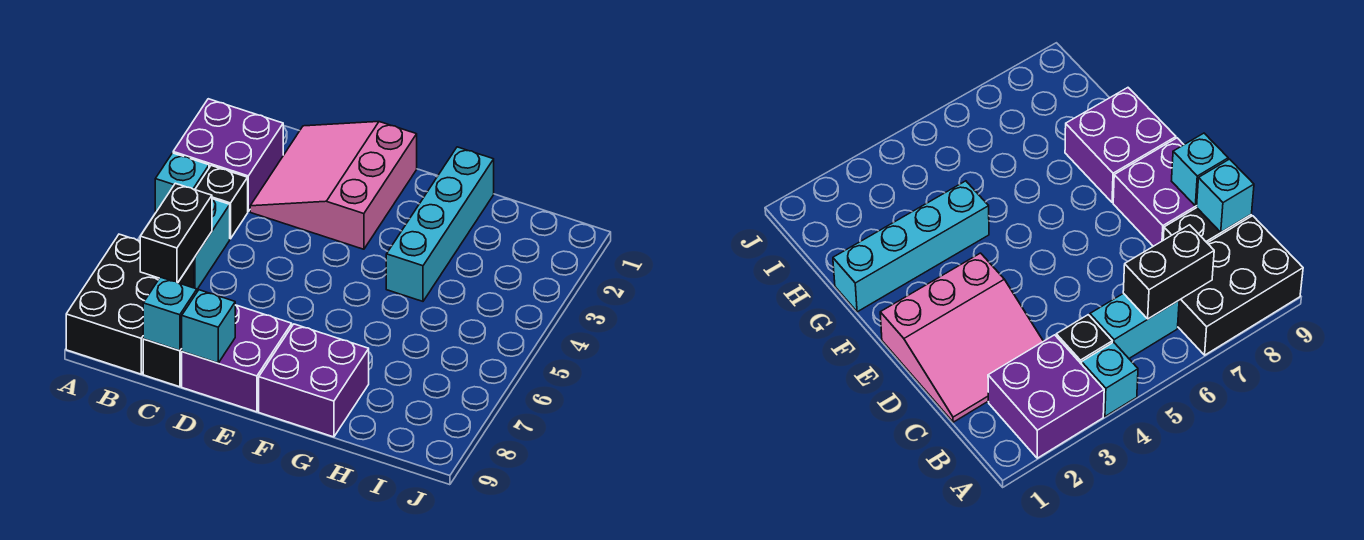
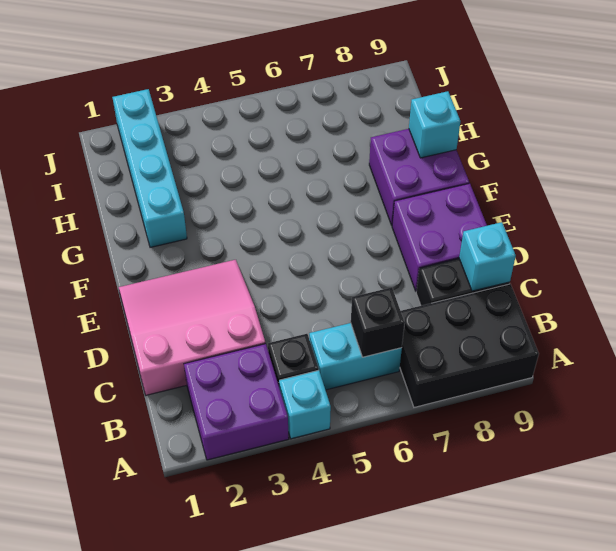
black 1x2 brick [140,183,212,283] -> black 1x1 brick [350,287,405,357]
pink 3x3 slope [250,122,417,249] -> pink 3x3 slope turned to [119,260,265,395]
cyan 1x1 brick [181,290,235,363] -> cyan 1x1 brick moved to [409,91,461,158]
cyan 1x4 brick [386,147,494,301] -> cyan 1x4 brick turned to [112,89,187,247]

